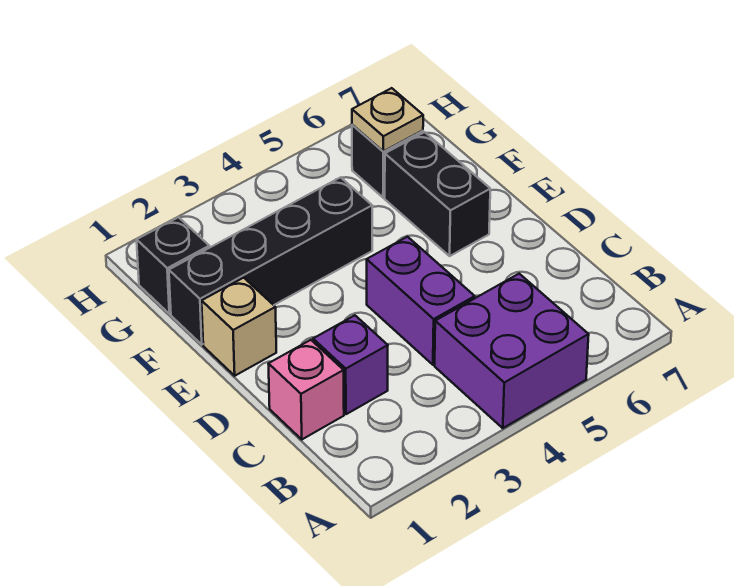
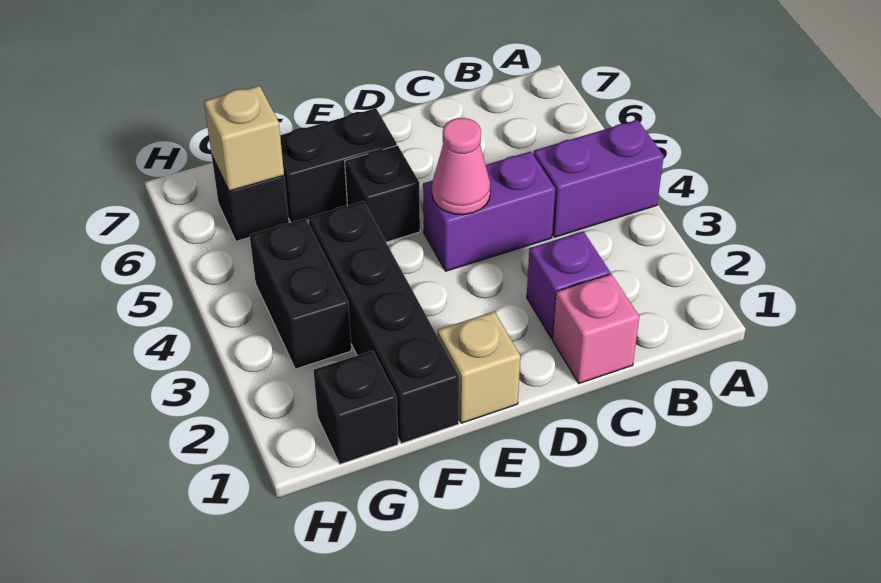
purple 2x2 brick [435,274,589,428] -> purple 1x2 brick [533,120,664,237]
none -> pink 1x1 cone [432,118,490,215]
none -> black 1x1 brick [345,145,420,242]
none -> black 1x2 brick [250,218,352,369]
tan 1x1 plate [352,88,423,151] -> tan 1x1 brick [204,86,284,191]

